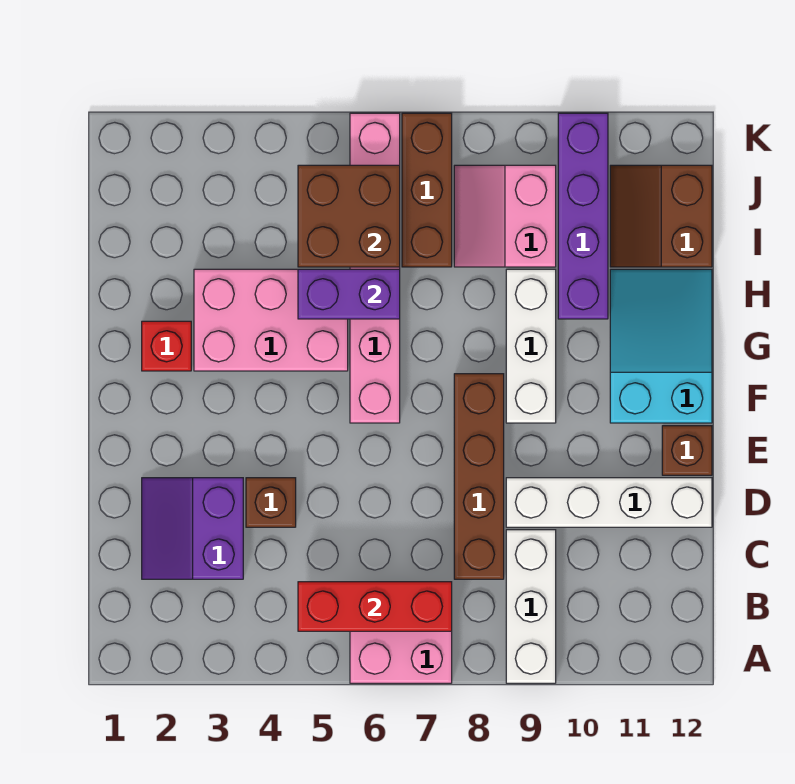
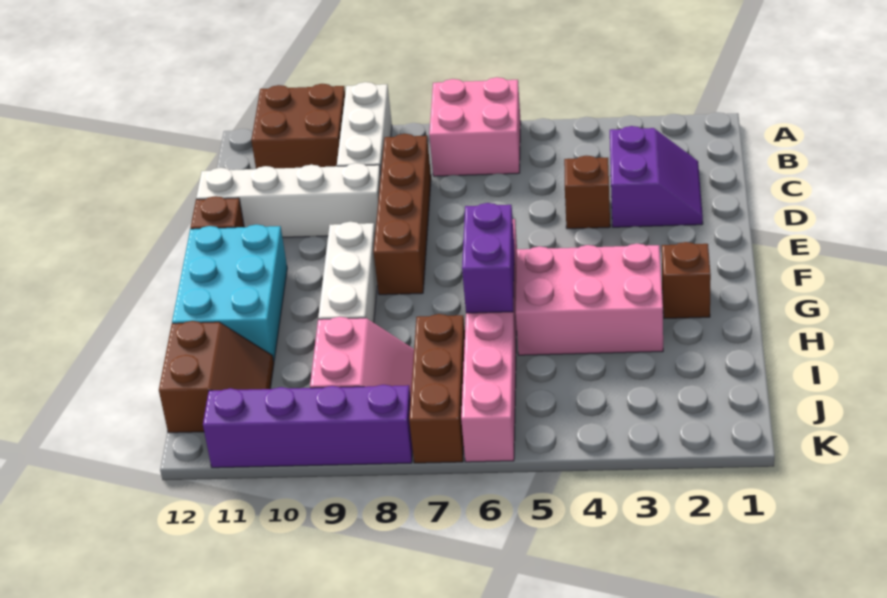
red 1x3 brick [298,582,452,631] -> none
cyan 2x3 slope [610,269,712,423] -> cyan 2x3 brick [172,225,287,360]
red 1x1 brick [142,321,191,371] -> brown 1x1 brick [662,242,711,319]
purple 1x2 brick [298,269,400,319] -> purple 1x2 brick turned to [462,203,514,313]
purple 1x4 brick [558,113,608,319] -> purple 1x4 brick turned to [203,385,413,468]
brown 2x2 brick [298,165,400,267] -> brown 2x2 brick moved to [251,84,345,169]

